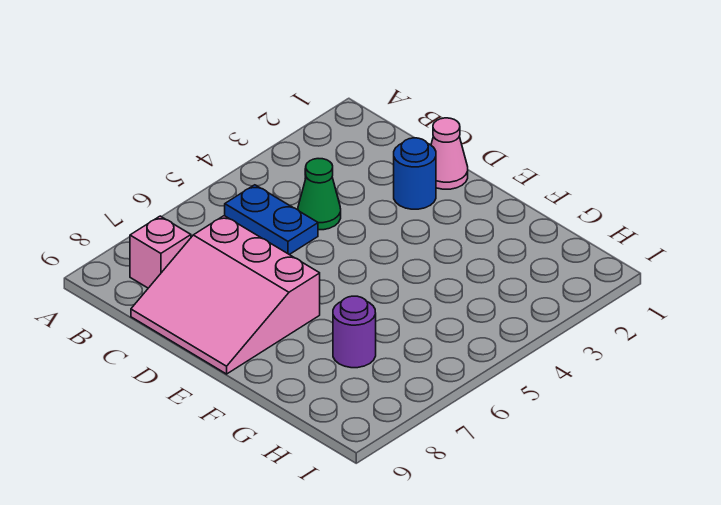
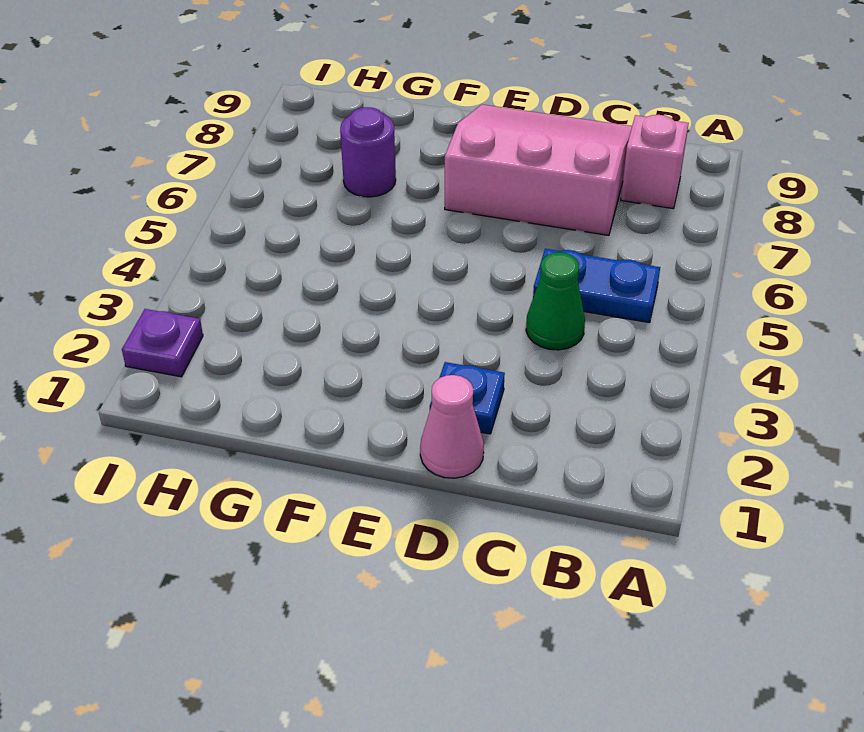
blue 1x1 round brick [394,138,436,209] -> blue 1x1 plate [430,362,505,434]
none -> purple 1x1 plate [122,309,203,377]

